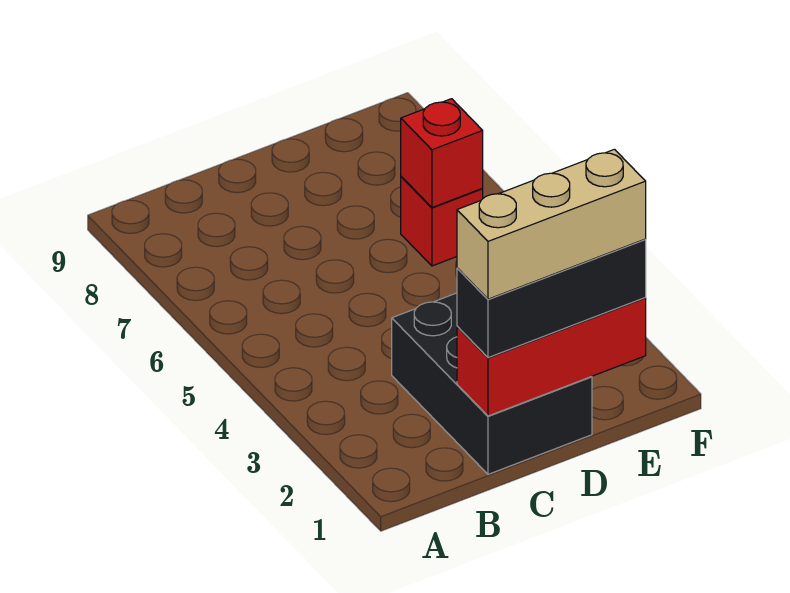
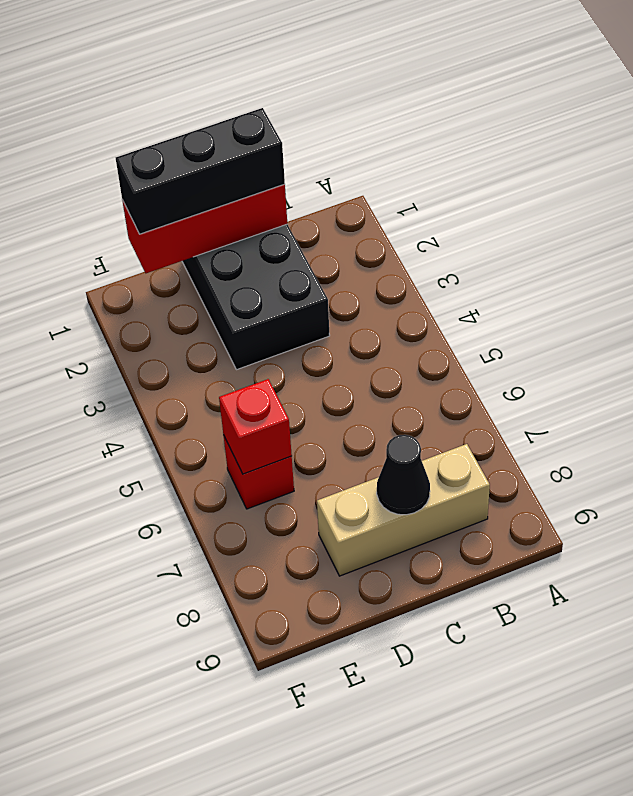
tan 1x3 brick [457,149,646,299] -> tan 1x3 brick moved to [317,444,490,576]
none -> black 1x1 cone [377,435,430,515]

